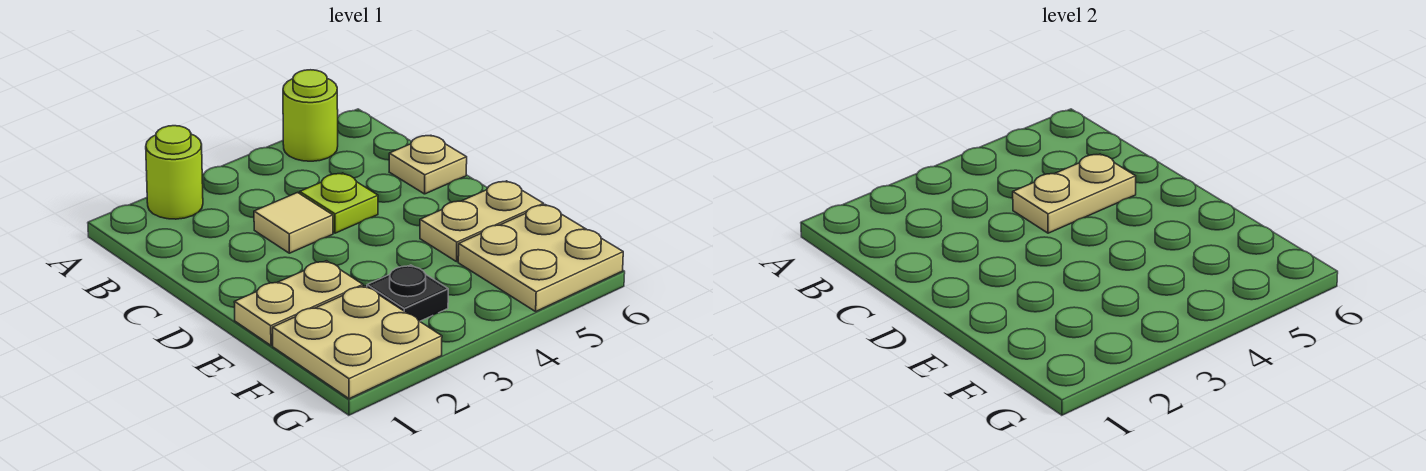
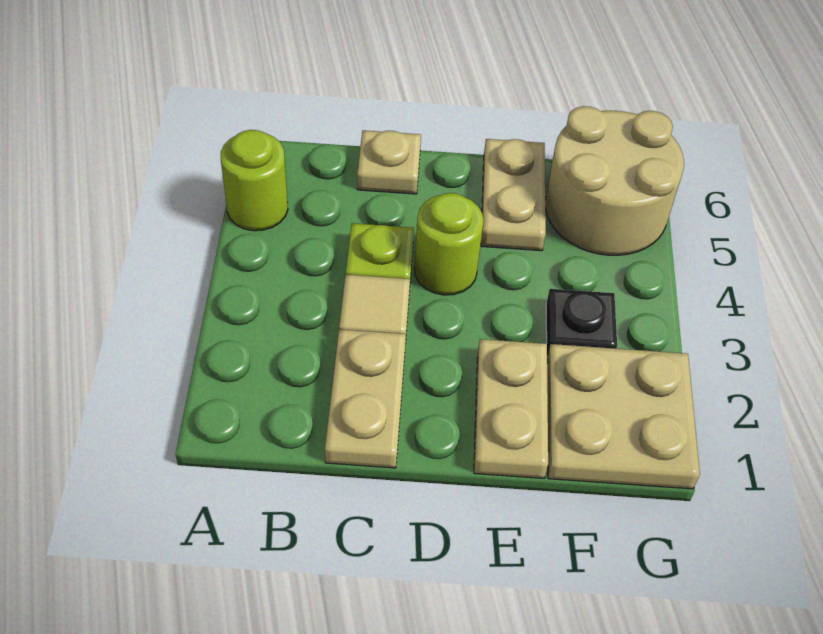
lime 1x1 round brick [146,126,203,219] -> lime 1x1 round brick moved to [414,193,484,295]
tan 1x2 plate [1013,154,1136,233] -> tan 1x2 plate moved to [325,329,406,468]
tan 2x2 plate [458,205,623,311] -> tan 2x2 round brick [545,106,684,255]

